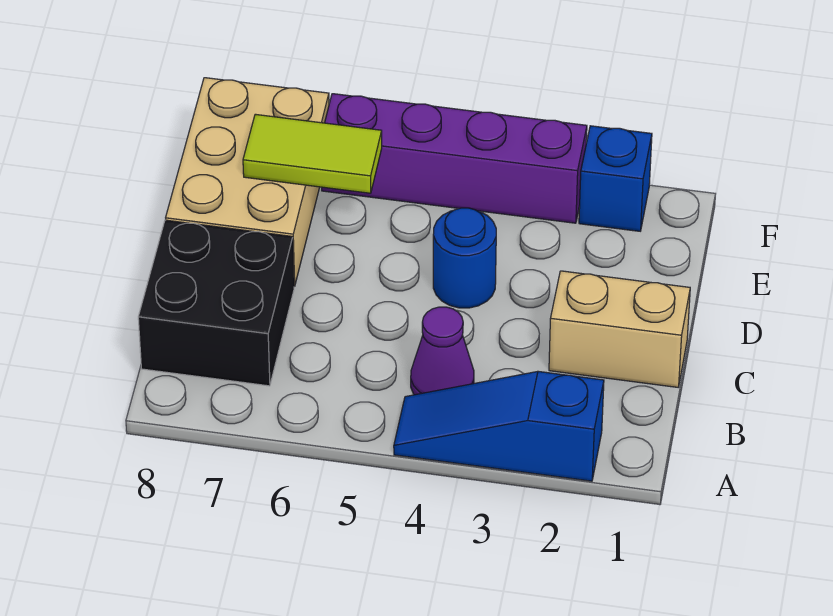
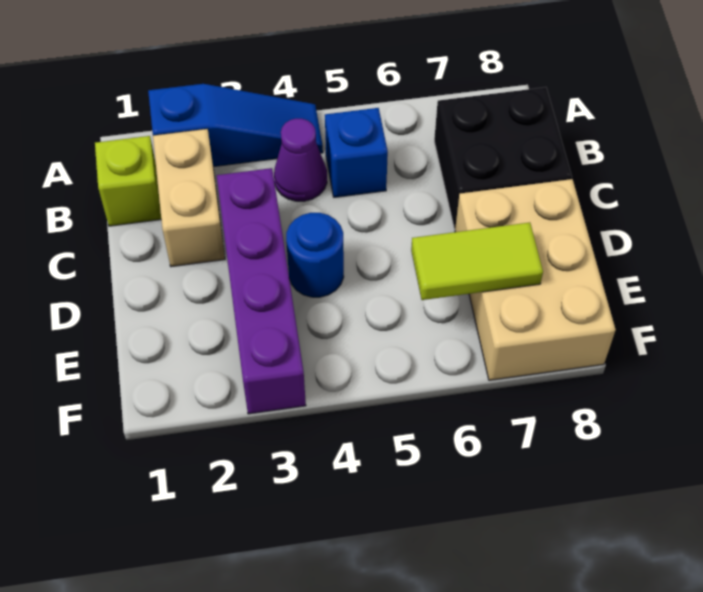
none -> lime 1x1 brick [95,136,161,226]
tan 1x2 brick [549,271,690,387] -> tan 1x2 brick turned to [153,129,225,267]
blue 1x1 brick [579,126,652,231] -> blue 1x1 brick moved to [325,108,388,197]
purple 1x4 brick [322,94,587,223] -> purple 1x4 brick turned to [217,168,306,414]

